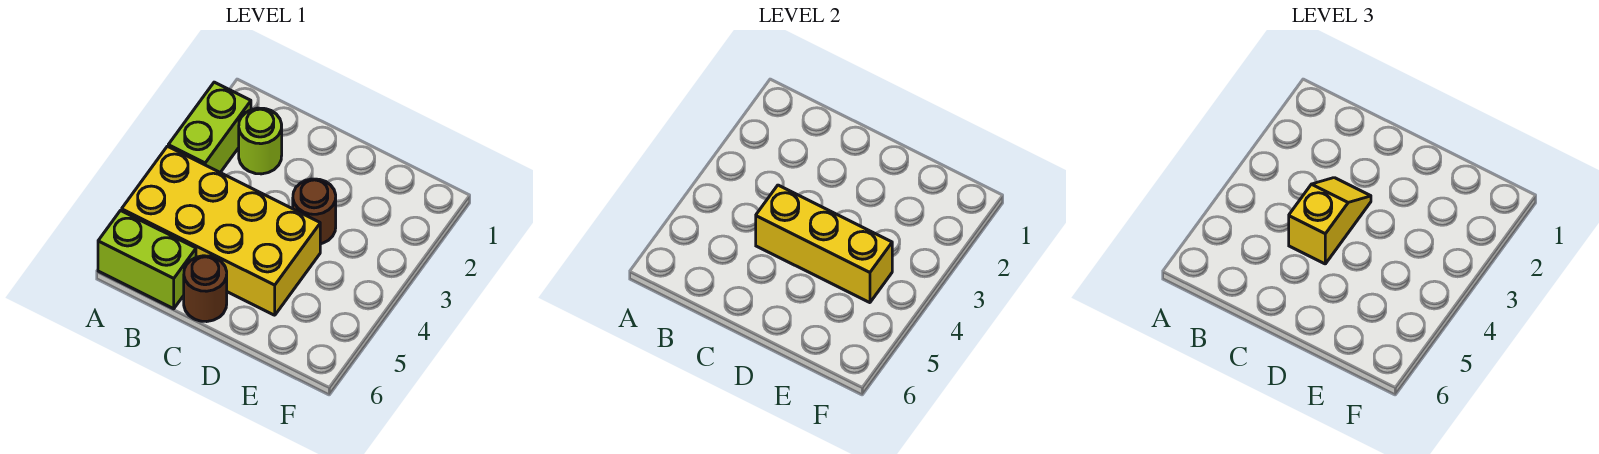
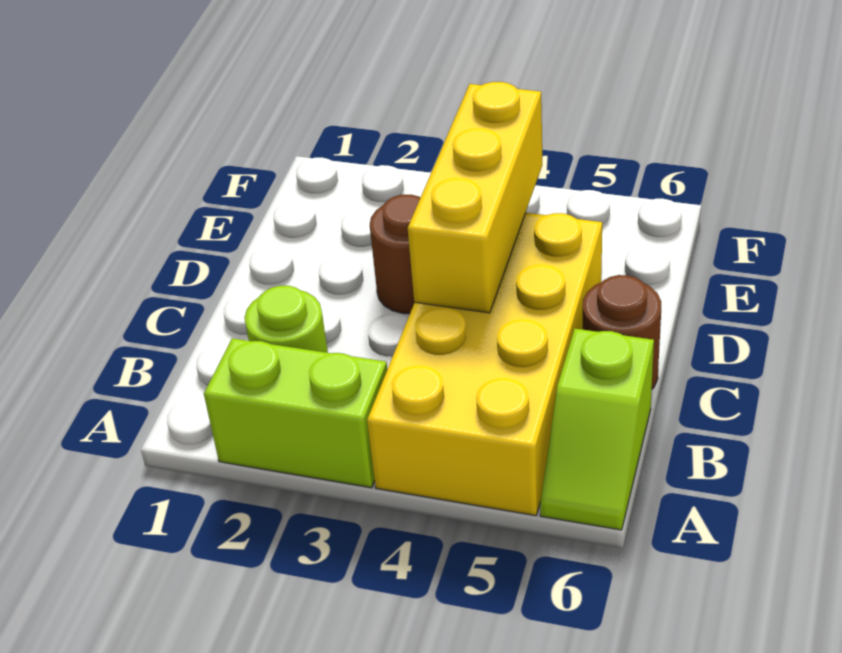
lime 1x2 brick [98,211,196,309] -> lime 1x2 slope [540,329,654,530]
yellow 1x2 slope [1289,178,1371,264] -> none

